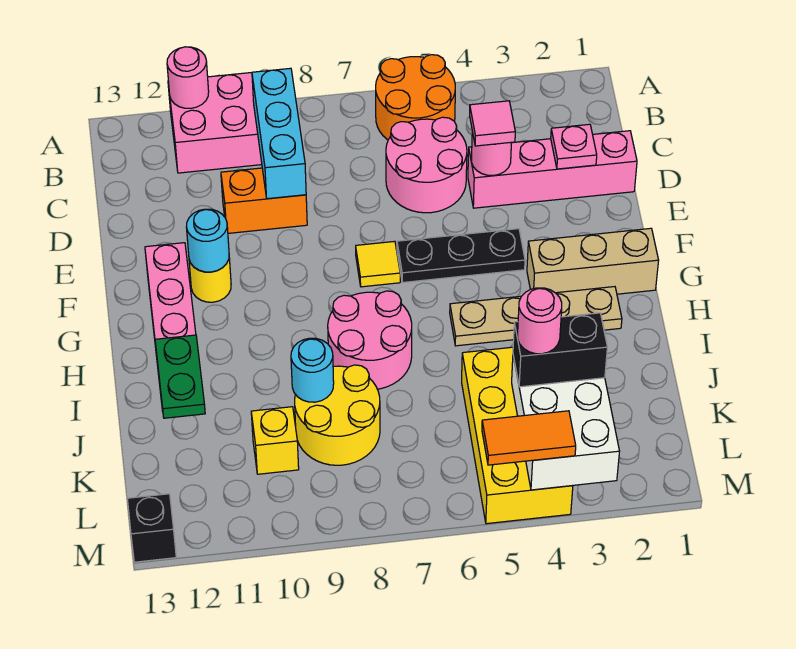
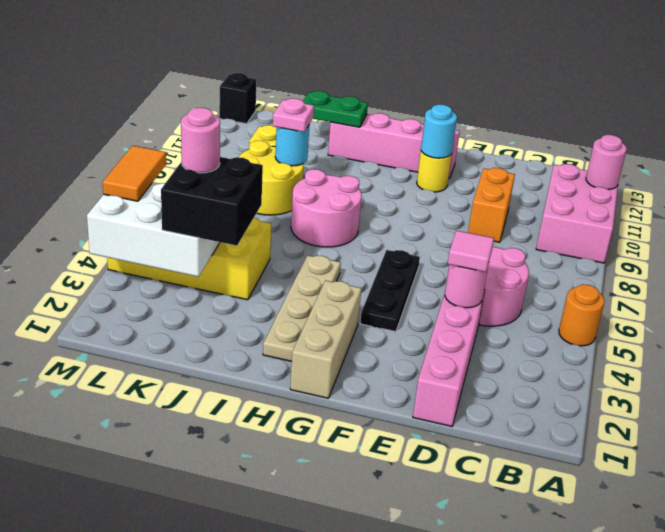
orange 2x2 round brick [376,55,455,140] -> orange 1x1 round brick [559,284,605,346]
cyan 1x3 brick [252,68,306,199] -> none
pink 1x1 plate [551,124,597,169] -> pink 1x1 plate moved to [273,98,314,132]
yellow 1x1 tile [356,241,400,287] -> none
black 1x2 brick [513,313,607,387] -> black 2x2 brick [161,157,263,246]

